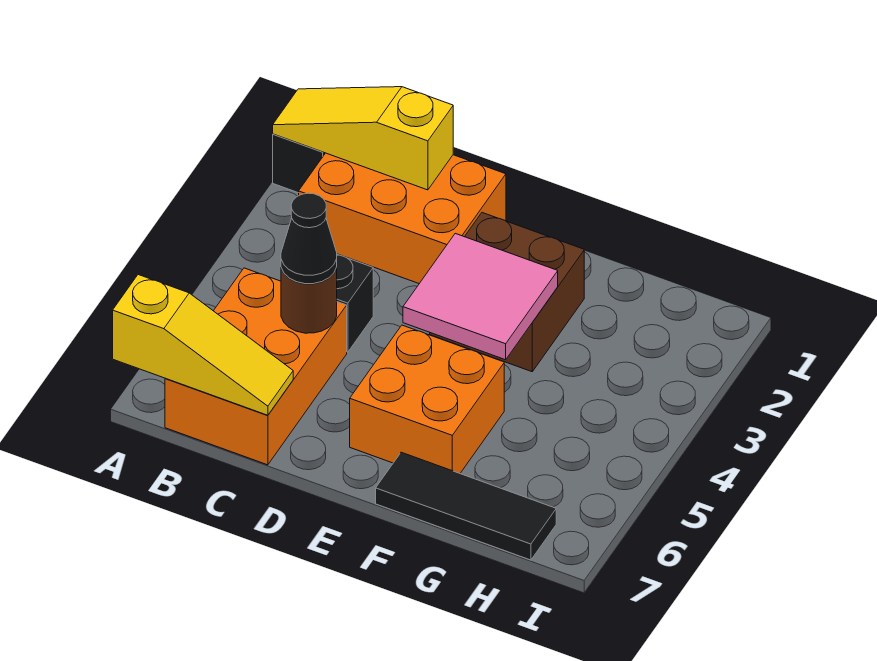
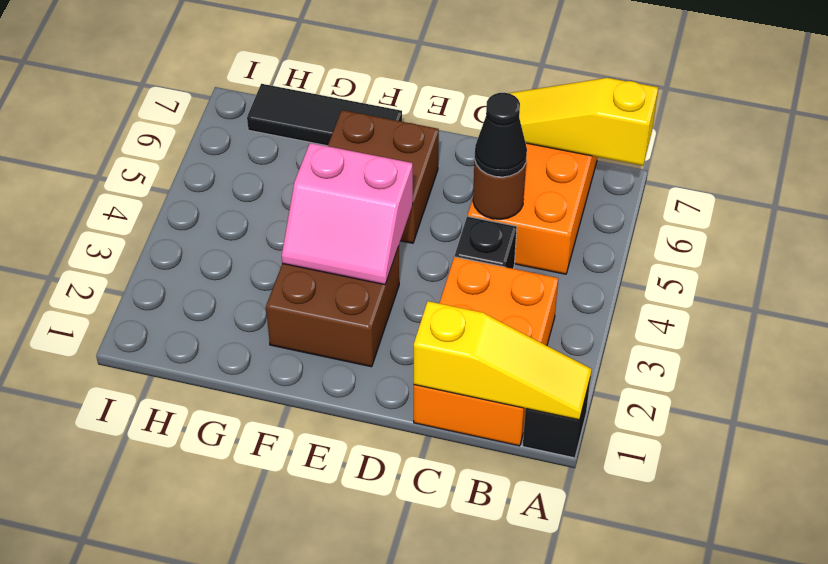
orange 2x3 brick [299,153,506,284] -> orange 2x3 brick turned to [414,257,558,446]
pink 2x2 tile [403,234,558,360] -> pink 2x2 slope [282,143,413,285]
orange 2x2 brick [350,325,504,473] -> brown 2x2 brick [328,110,439,243]

